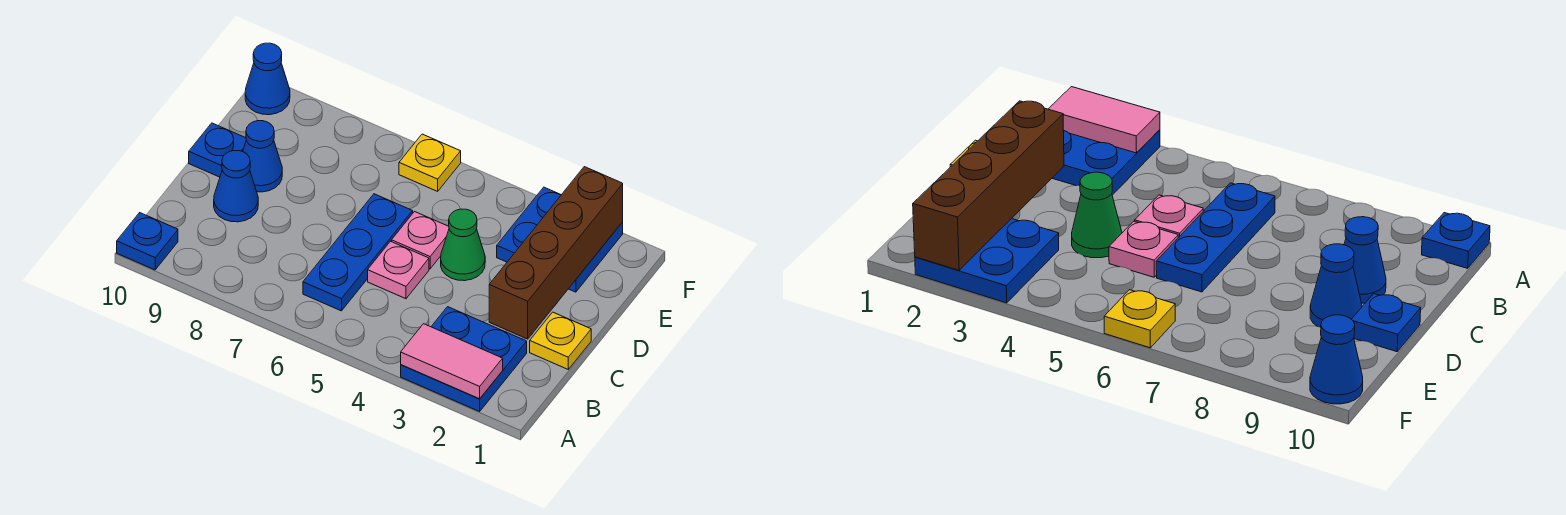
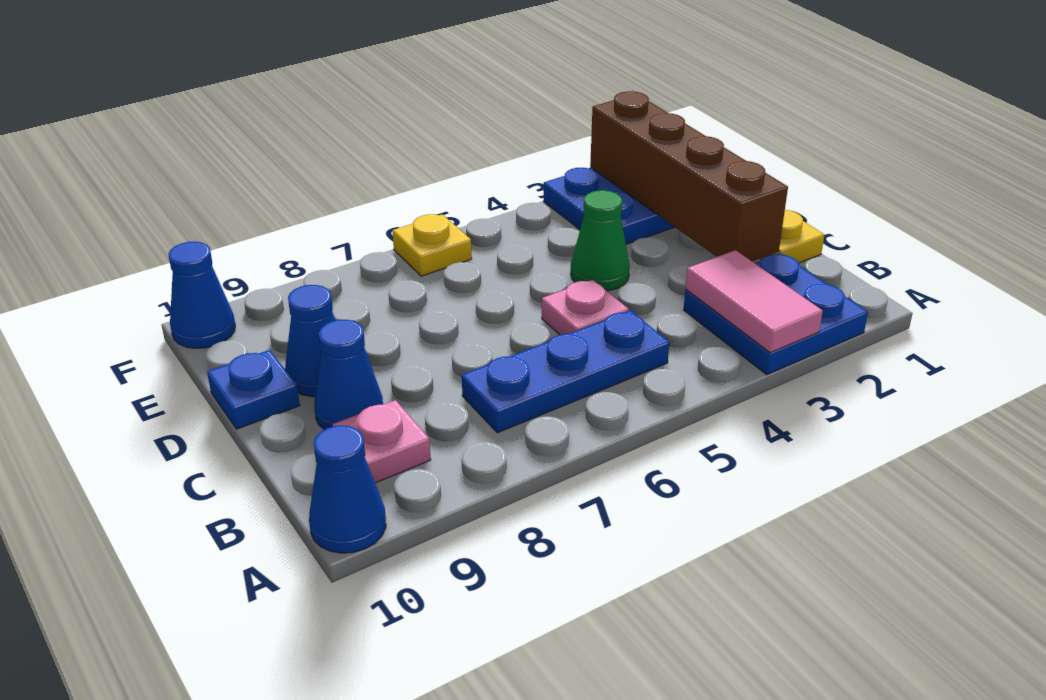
pink 1x2 tile [401,324,503,399] -> pink 1x2 tile turned to [686,250,823,353]
blue 1x1 plate [117,213,178,270] -> blue 1x1 cone [309,426,386,553]
blue 1x3 plate [303,194,413,311] -> blue 1x3 plate turned to [462,311,669,433]
pink 1x1 plate [392,212,449,269] -> pink 1x1 plate moved to [333,400,431,483]

